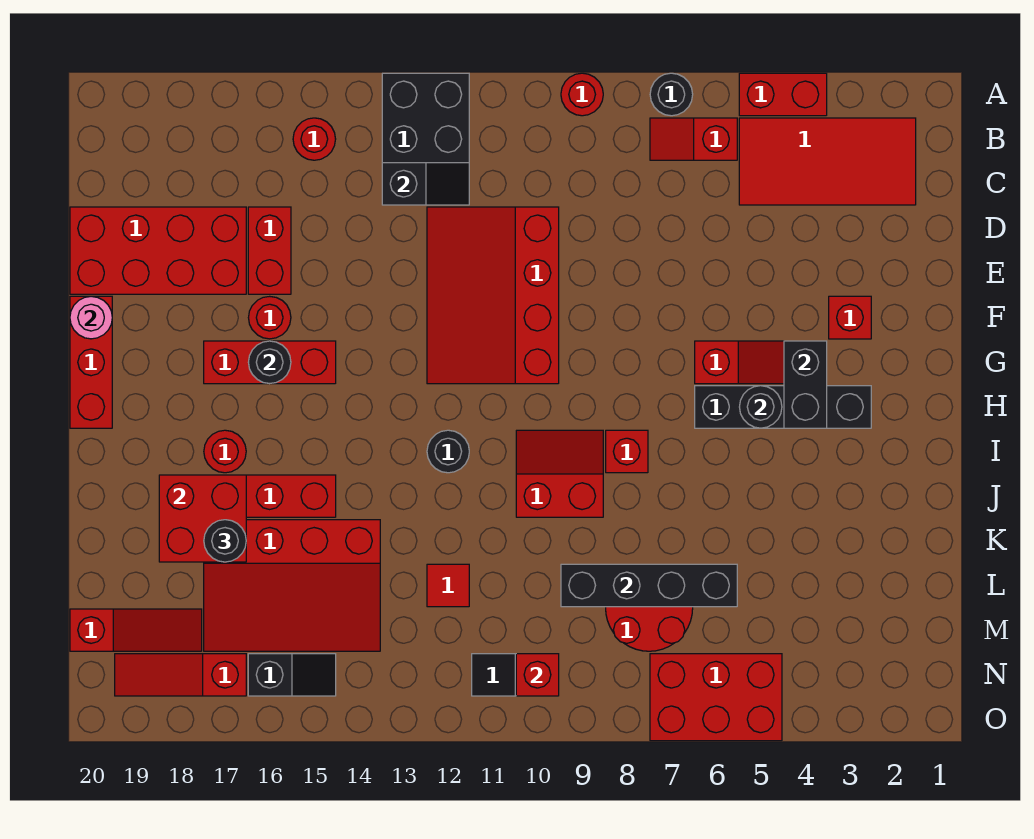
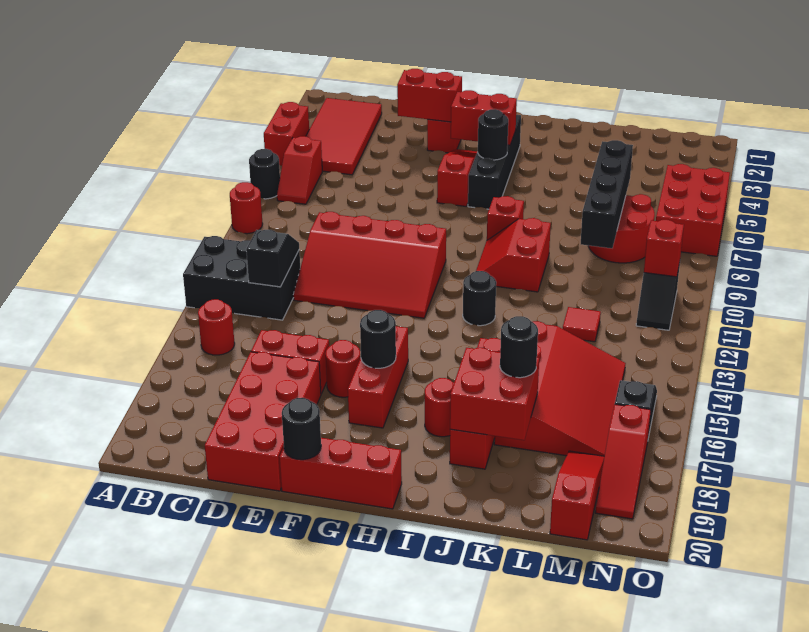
none -> red 1x2 brick [397,69,462,122]
pink 1x1 round brick [70,296,112,339] -> black 1x1 round brick [282,398,321,460]
black 1x2 brick [784,341,827,428] -> red 1x2 brick [451,90,517,145]

